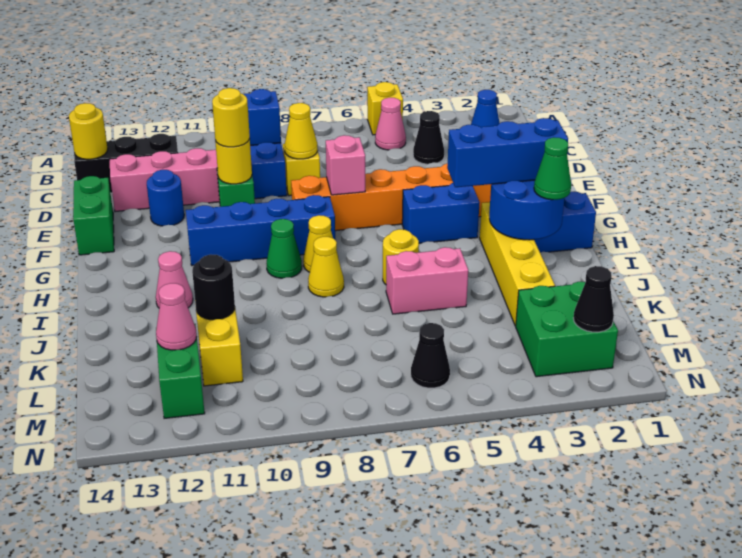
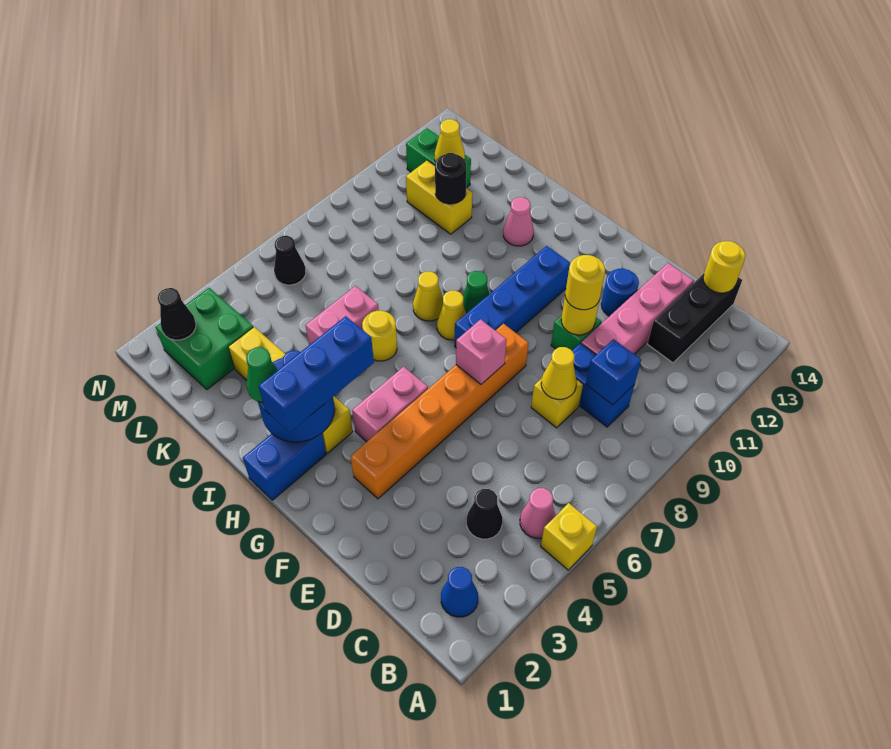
green 1x2 brick [73,176,114,255] -> none
blue 1x2 brick [402,183,480,243] -> pink 1x2 brick [352,367,428,442]
pink 1x1 cone [156,283,197,350] -> yellow 1x1 cone [435,119,465,162]

